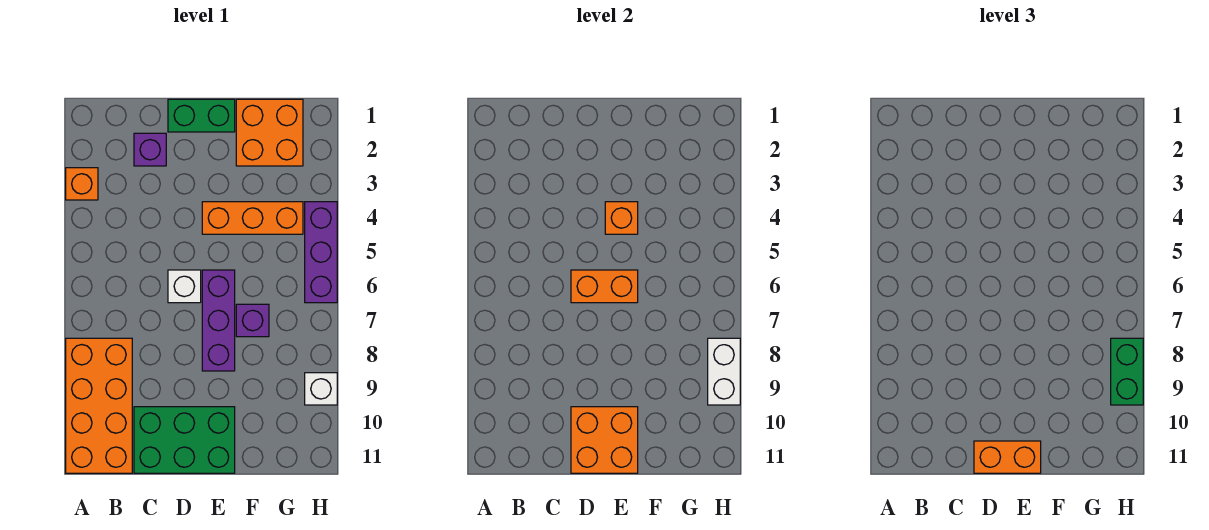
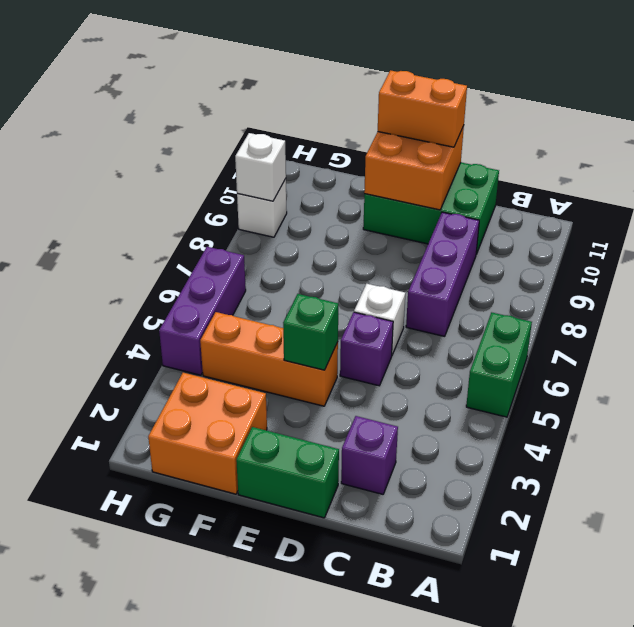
orange 1x1 brick [66,168,98,200] -> none
orange 2x4 brick [66,338,132,473] -> none
orange 1x2 brick [571,270,638,303] -> none
orange 1x1 brick [605,202,638,234] -> green 1x1 brick [283,294,338,370]
purple 1x3 brick [202,270,235,371] -> purple 1x3 brick moved to [406,212,479,336]
purple 1x1 brick [236,304,269,337] -> purple 1x1 brick moved to [340,312,393,386]
white 1x2 brick [708,338,740,405] -> white 1x1 brick [235,133,286,201]
green 1x2 brick [1111,338,1143,405] -> green 1x2 brick moved to [466,312,532,417]

